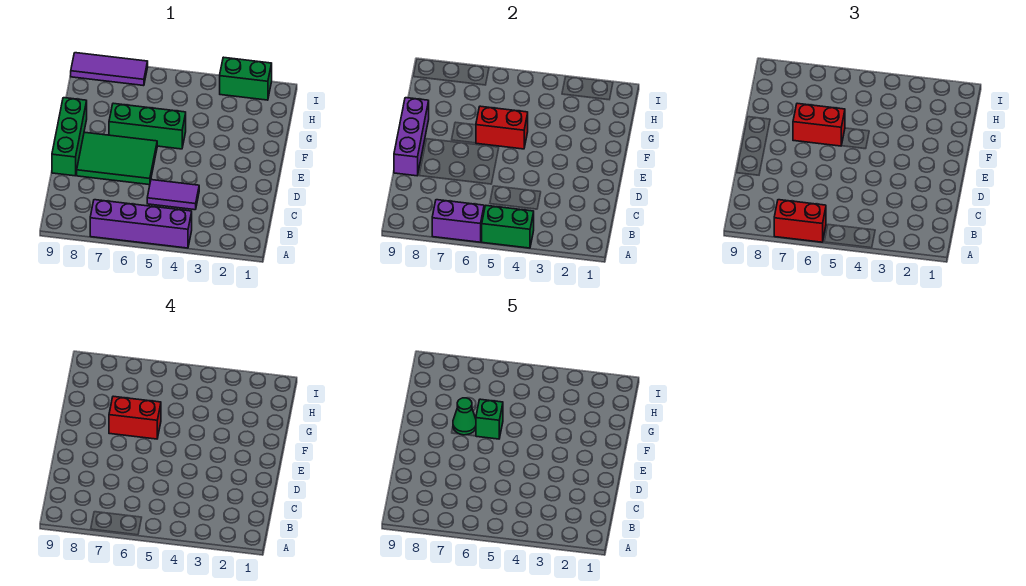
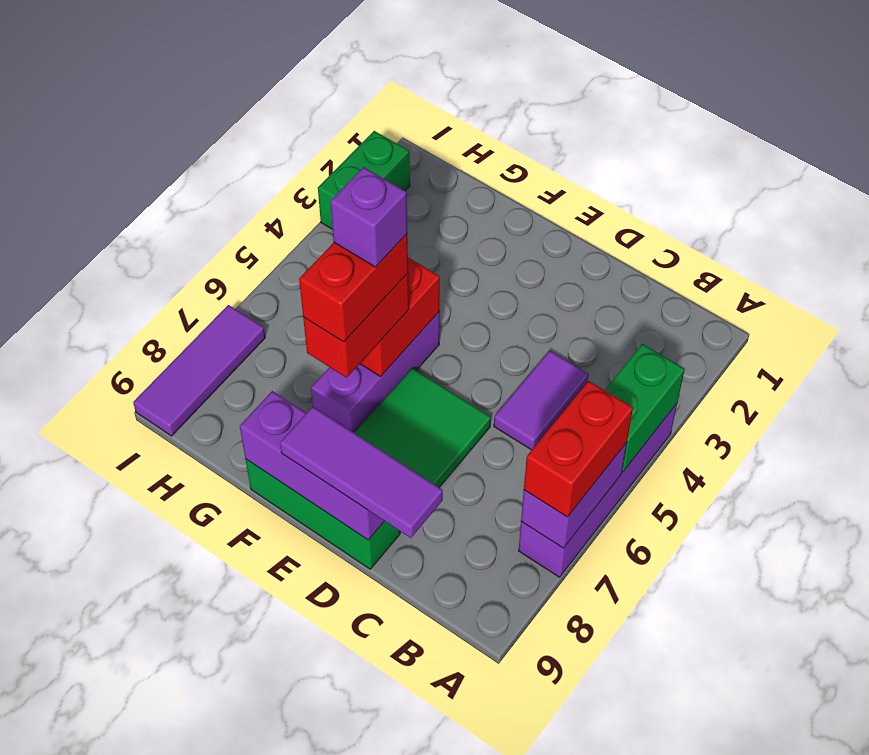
none -> purple 1x3 tile [280,407,443,538]
green 1x3 brick [109,103,186,149] -> purple 1x3 brick [311,312,440,433]
green 1x1 brick [476,399,503,439] -> purple 1x1 brick [330,167,407,267]
green 1x1 cone [453,398,476,435] -> none

